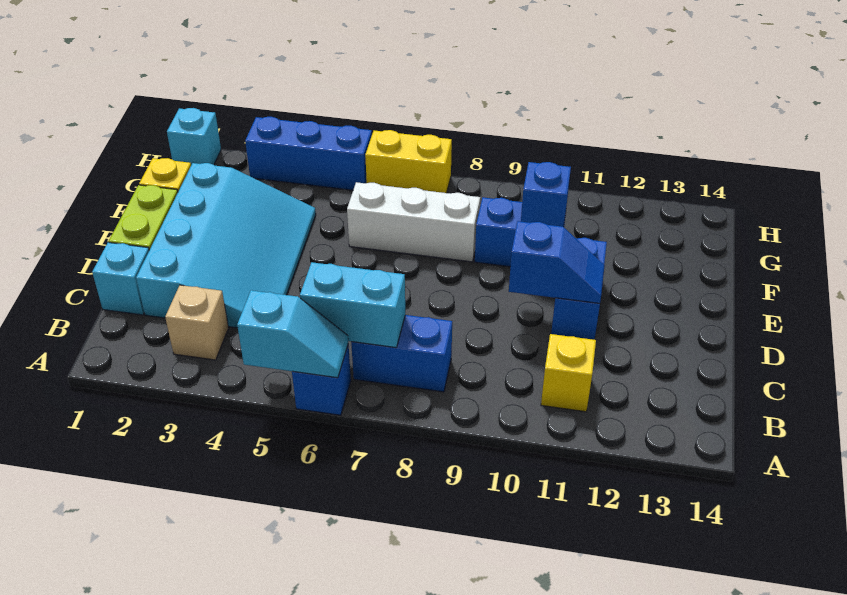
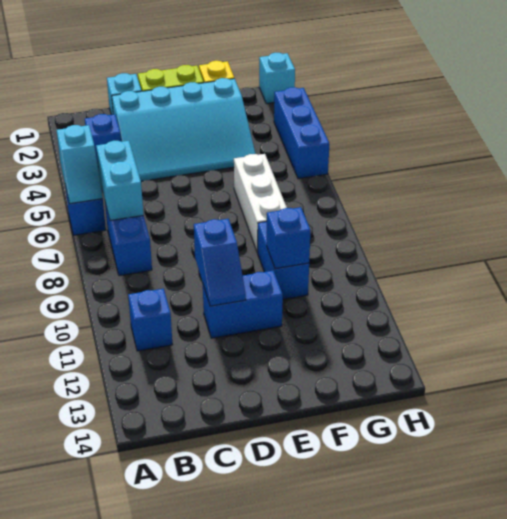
tan 1x1 brick [165,285,228,360] -> blue 1x1 brick [85,114,121,164]
yellow 1x1 brick [541,334,596,412] -> blue 1x1 brick [128,289,172,351]
yellow 1x2 brick [365,130,452,193] -> none

